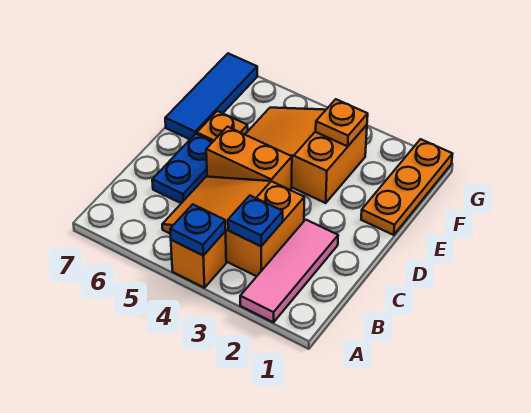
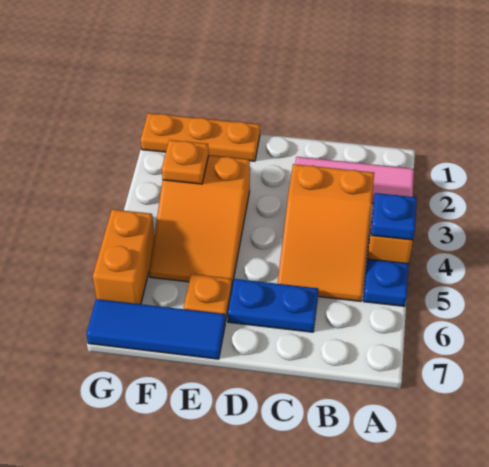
blue 1x1 plate [228,196,283,246] -> blue 1x1 plate moved to [363,259,409,306]
orange 1x2 brick [206,127,292,190] -> orange 1x2 brick moved to [93,209,154,304]

